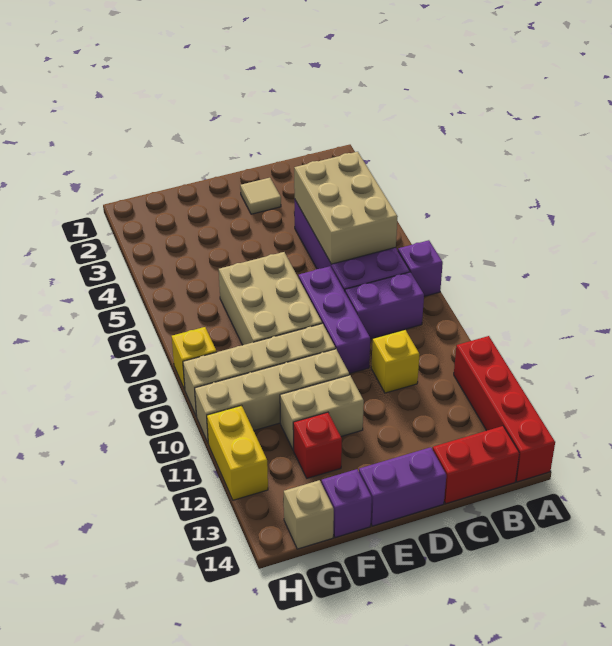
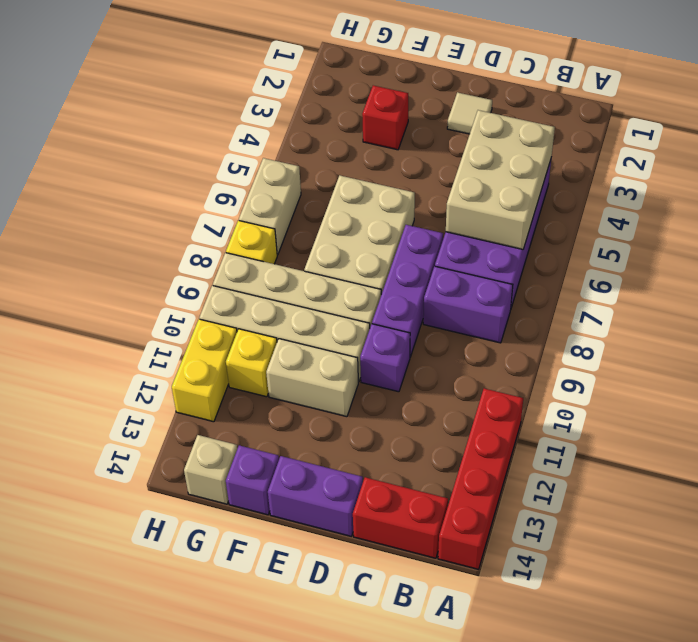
purple 1x1 brick [398,240,443,296] -> purple 1x1 brick moved to [360,324,410,392]
yellow 1x1 brick [371,330,420,393] -> yellow 1x1 brick moved to [226,329,277,397]
red 1x1 brick [293,412,342,478] -> red 1x1 brick moved to [362,85,408,150]
none -> tan 1x2 brick [239,158,301,255]

